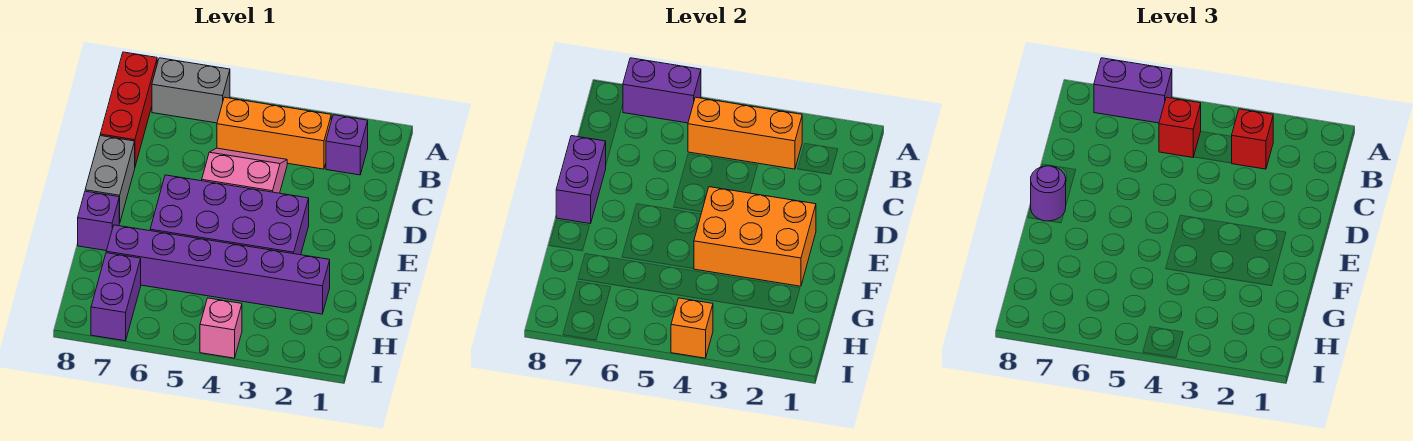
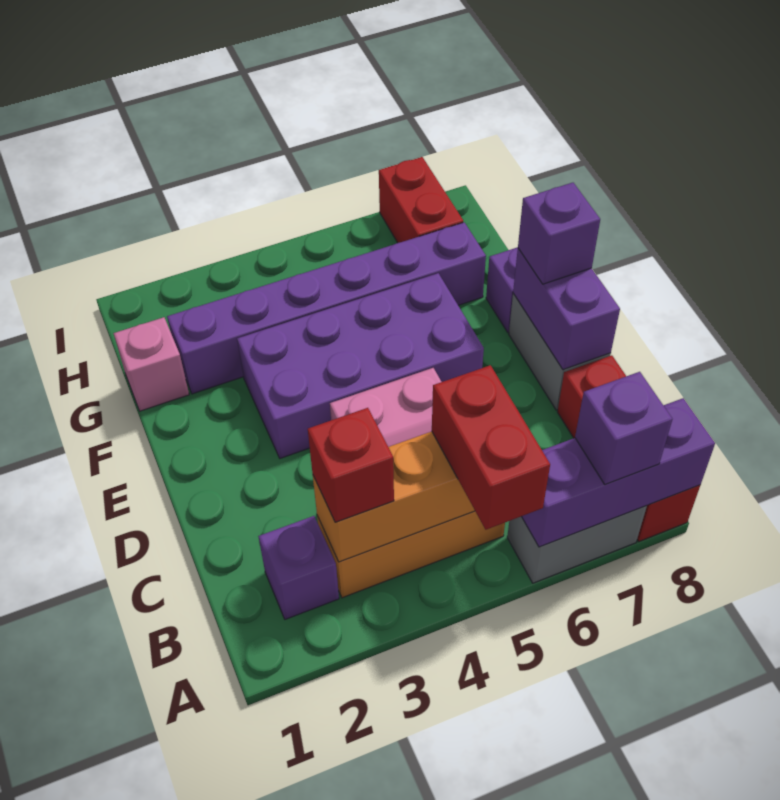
purple 1x2 brick [623,58,701,123] -> purple 1x3 brick [521,398,715,547]
purple 1x2 brick [1094,58,1172,123] -> purple 1x1 brick [575,372,672,485]
red 1x1 brick [1159,97,1201,157] -> red 1x2 brick [432,365,550,530]
orange 2x3 brick [694,187,816,286] -> none
purple 1x1 round brick [1031,166,1066,221] -> purple 1x1 brick [518,183,600,284]
purple 1x2 brick [91,253,141,341] -> red 1x2 brick [379,157,463,243]
pink 1x1 brick [200,298,242,358] -> pink 1x1 brick moved to [113,317,189,411]
orange 1x1 brick [671,298,713,358] -> none

